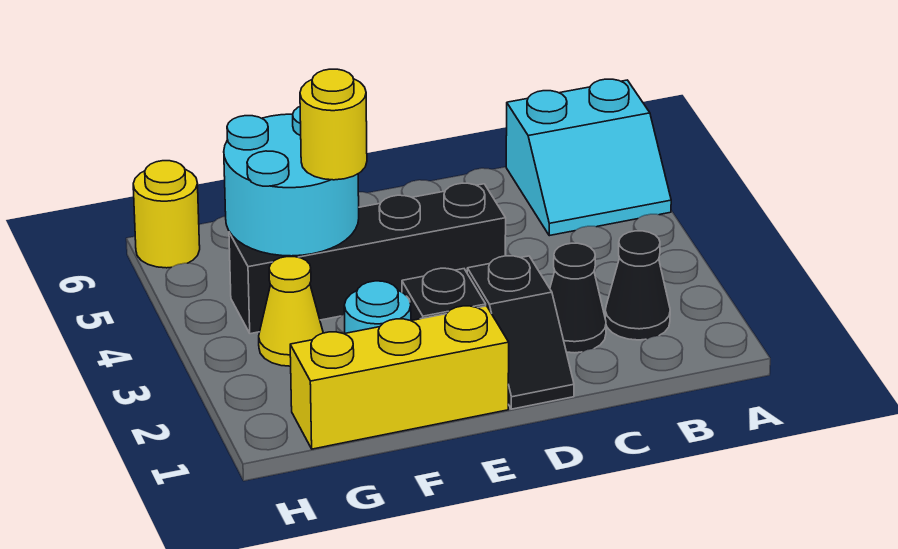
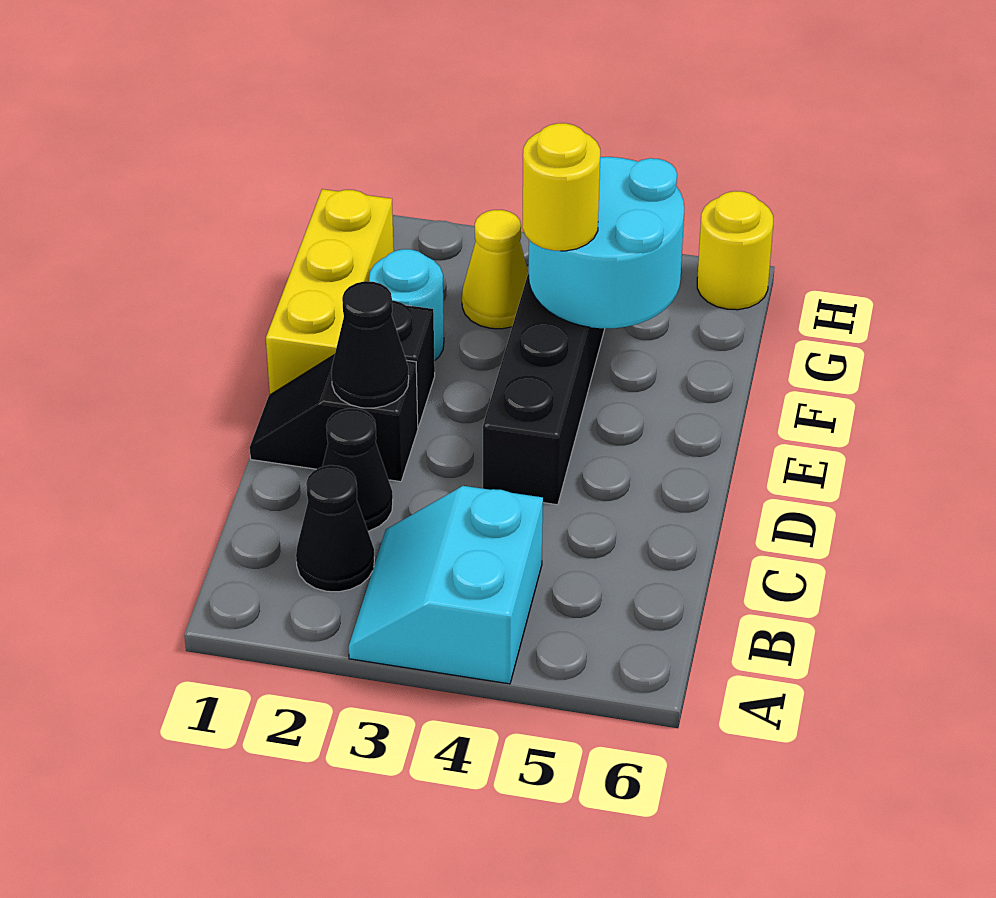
cyan 2x2 slope [506,79,671,236] -> cyan 2x2 slope moved to [349,486,543,684]
none -> black 1x1 cone [332,281,409,408]

